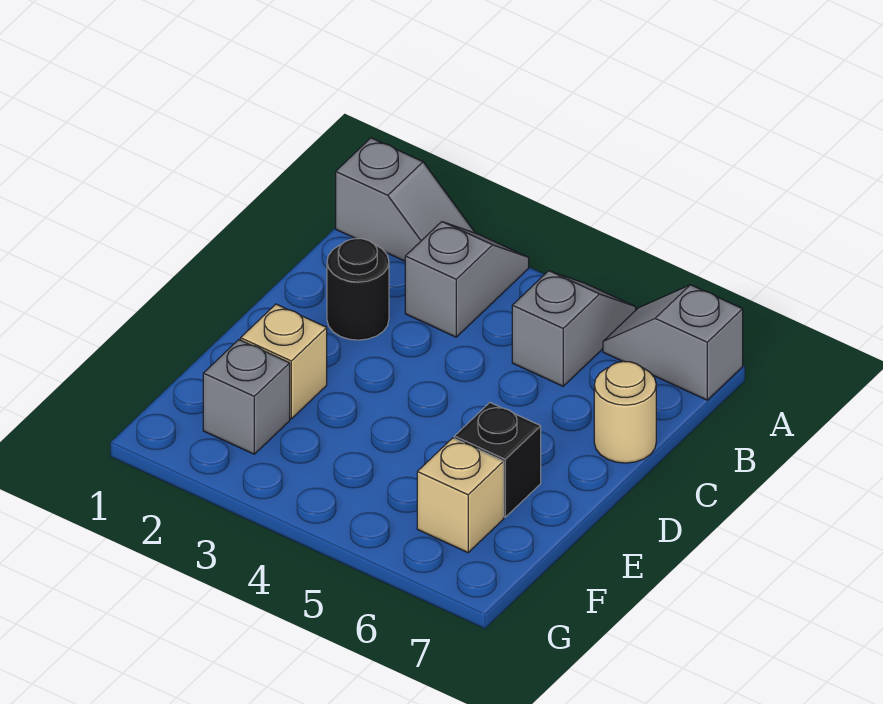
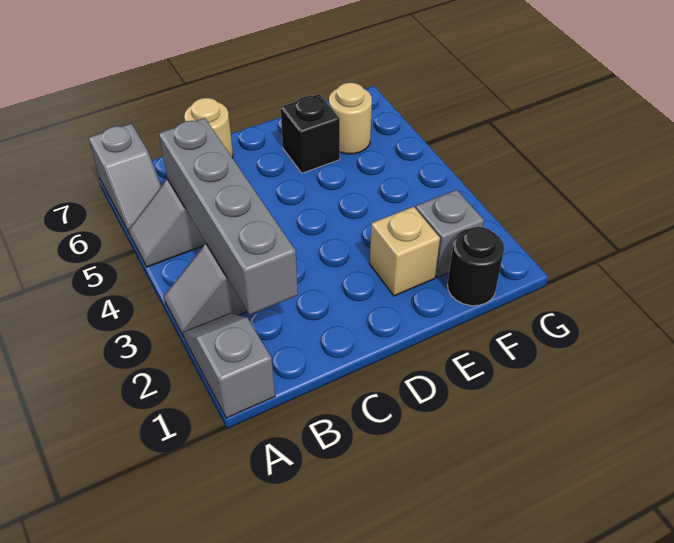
none -> grey 1x4 brick [159,118,298,315]
black 1x1 round brick [327,239,389,340] -> black 1x1 round brick moved to [448,227,504,306]
tan 1x1 brick [417,438,504,553] -> tan 1x1 round brick [329,83,372,154]

